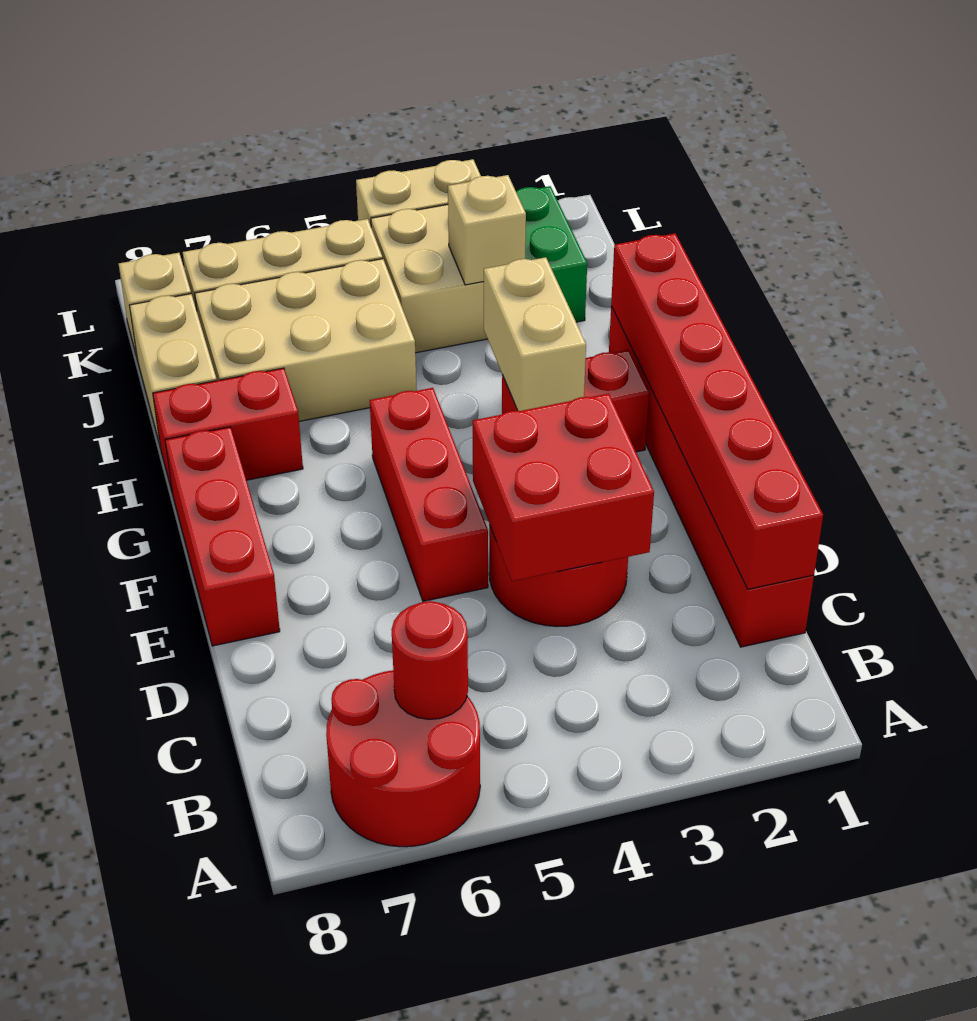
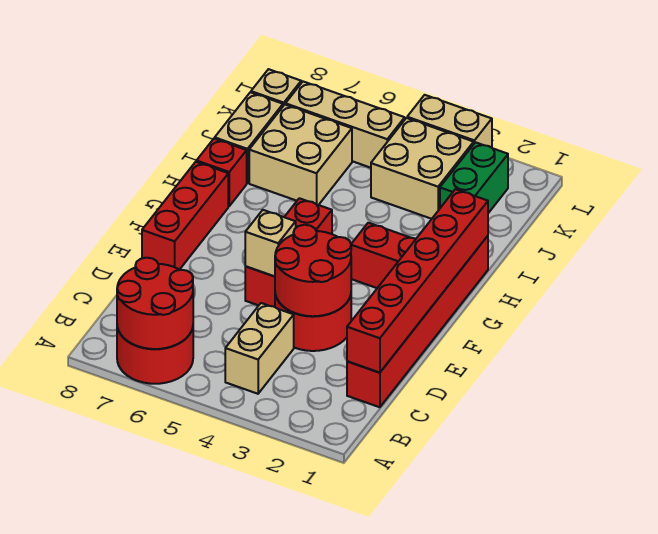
red 1x1 round brick [391,601,468,719] -> red 2x2 round brick [117,258,193,349]
red 2x2 brick [473,394,654,581] -> red 2x2 round brick [275,225,351,316]
tan 1x2 brick [484,257,586,411] -> tan 1x2 brick moved to [225,303,294,394]
red 1x2 brick [153,368,303,493] -> red 1x1 brick [196,139,247,206]
tan 2x3 brick [195,259,417,421] -> tan 2x2 brick [249,105,352,205]
tan 1x1 brick [448,175,526,285] -> tan 1x1 brick moved to [245,210,296,276]

